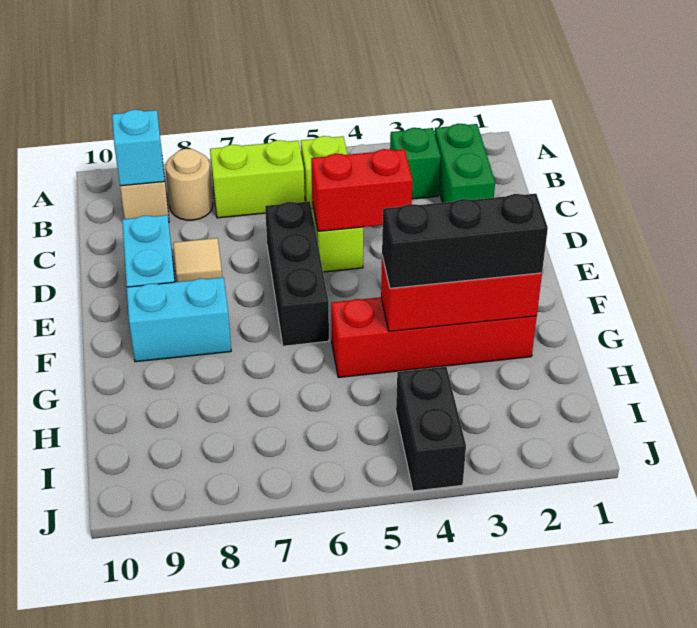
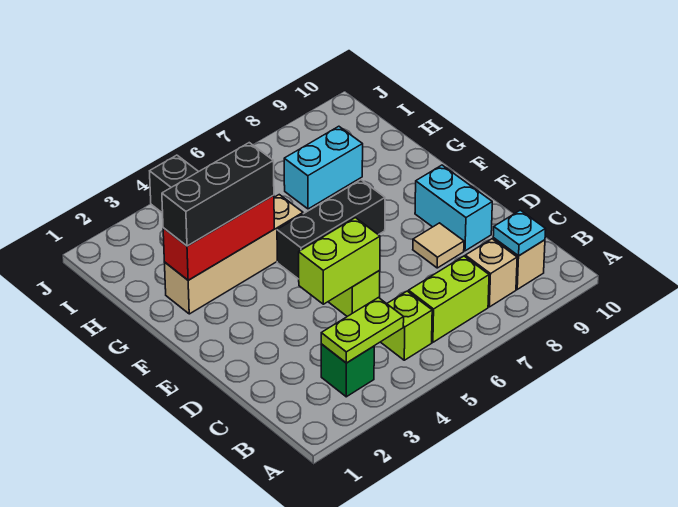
green 1x2 brick [435,124,495,203] -> none
none -> lime 1x2 plate [321,298,404,363]
tan 1x1 round brick [166,149,213,220] -> tan 1x1 brick [465,239,517,307]
cyan 1x1 brick [112,110,165,186] -> cyan 1x1 plate [493,210,546,256]
red 1x2 brick [311,149,413,231] -> lime 1x2 brick [299,218,380,304]
black 1x3 brick [265,201,329,346] -> black 1x3 brick turned to [277,180,385,279]
cyan 1x2 brick [127,277,231,362] -> cyan 1x2 brick moved to [284,126,363,209]
red 1x4 brick [331,297,537,378] -> tan 1x4 brick [164,195,303,314]

